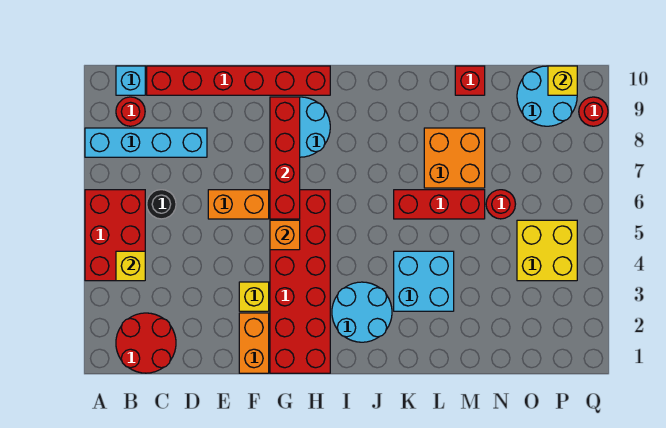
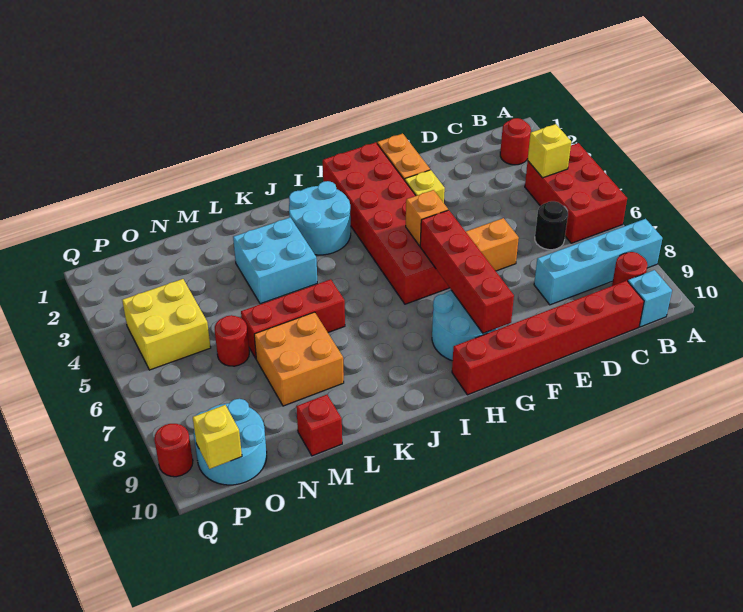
red 2x2 round brick [116,313,176,373] -> red 1x1 round brick [500,118,531,165]

